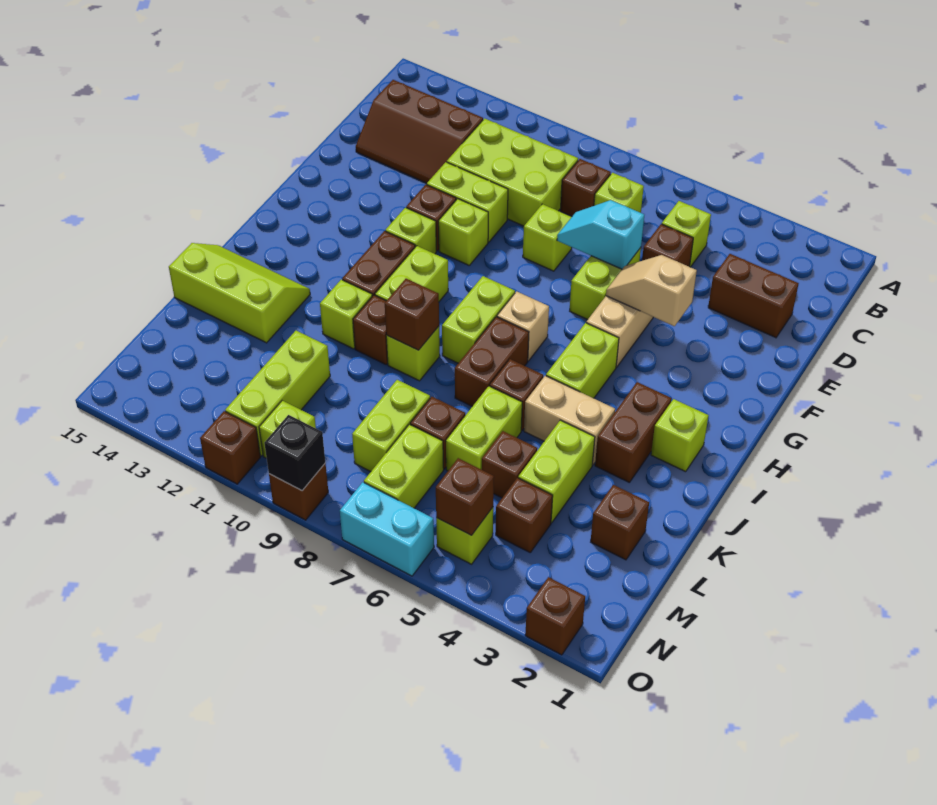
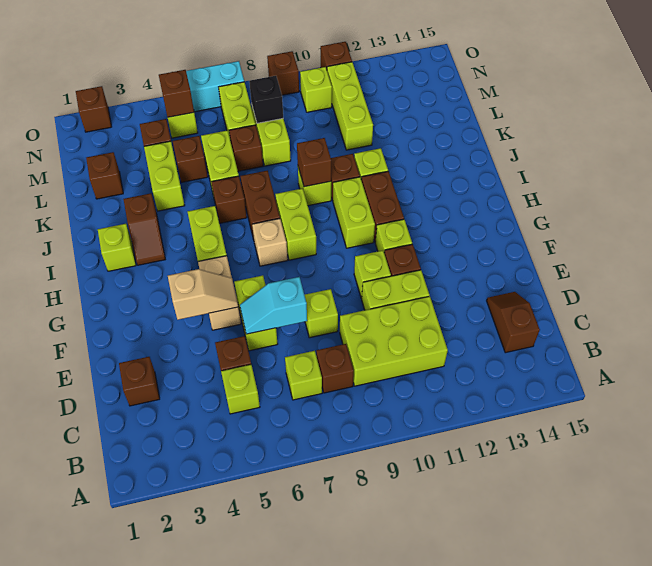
brown 2x3 slope [356,80,483,183] -> brown 1x2 slope [487,292,540,353]
brown 1x2 brick [708,254,799,338] -> brown 1x1 brick [119,357,160,406]
cyan 1x2 slope [557,200,644,269] -> cyan 1x2 slope turned to [240,277,307,334]
brown 1x2 brick [595,382,672,483] -> brown 1x2 slope [123,193,165,265]
tan 1x2 brick [524,376,615,465] -> none
lime 2x3 slope [169,243,310,343] -> none
black 1x1 brick [264,415,325,491] -> black 1x1 brick moved to [249,76,283,123]

